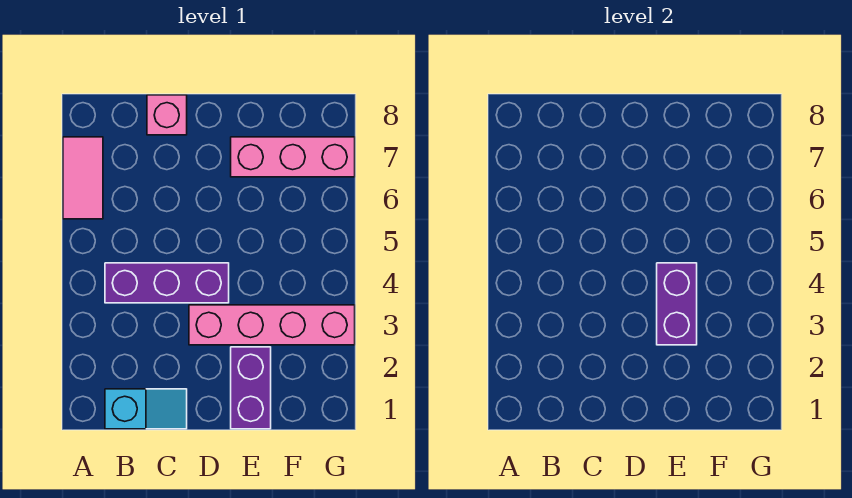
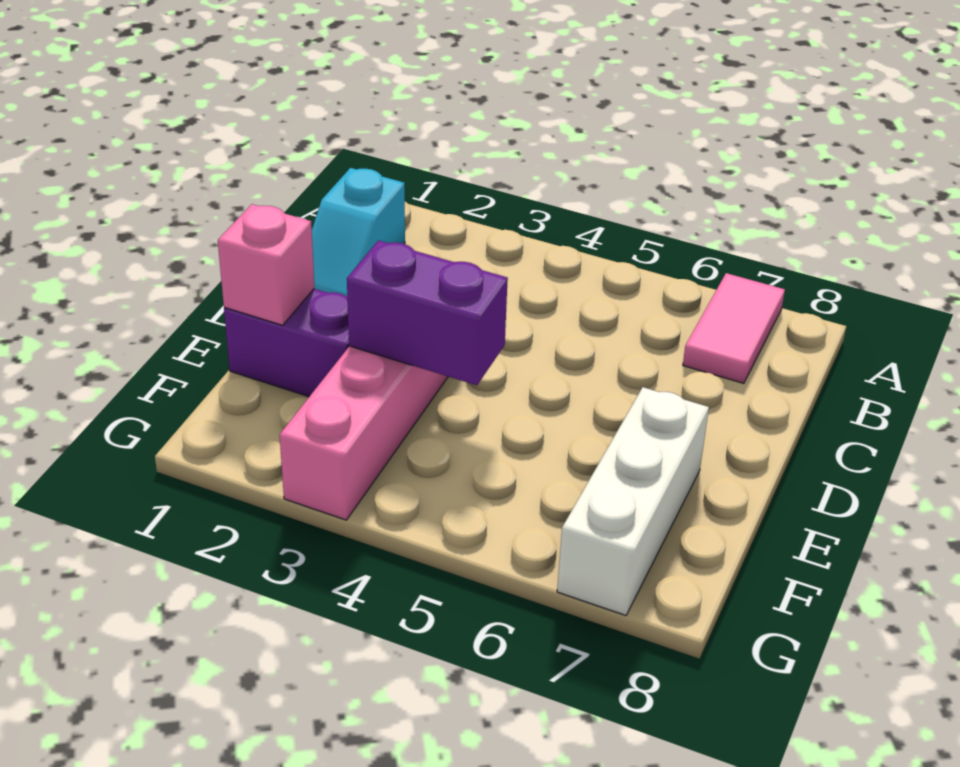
pink 1x2 tile [63,137,103,219] -> pink 1x2 tile turned to [683,273,785,383]
purple 1x3 brick [105,263,229,303] -> none
pink 1x1 brick [147,95,187,135] -> pink 1x1 brick moved to [218,204,314,325]
pink 1x3 brick [231,137,355,177] -> white 1x3 brick [557,387,709,615]

